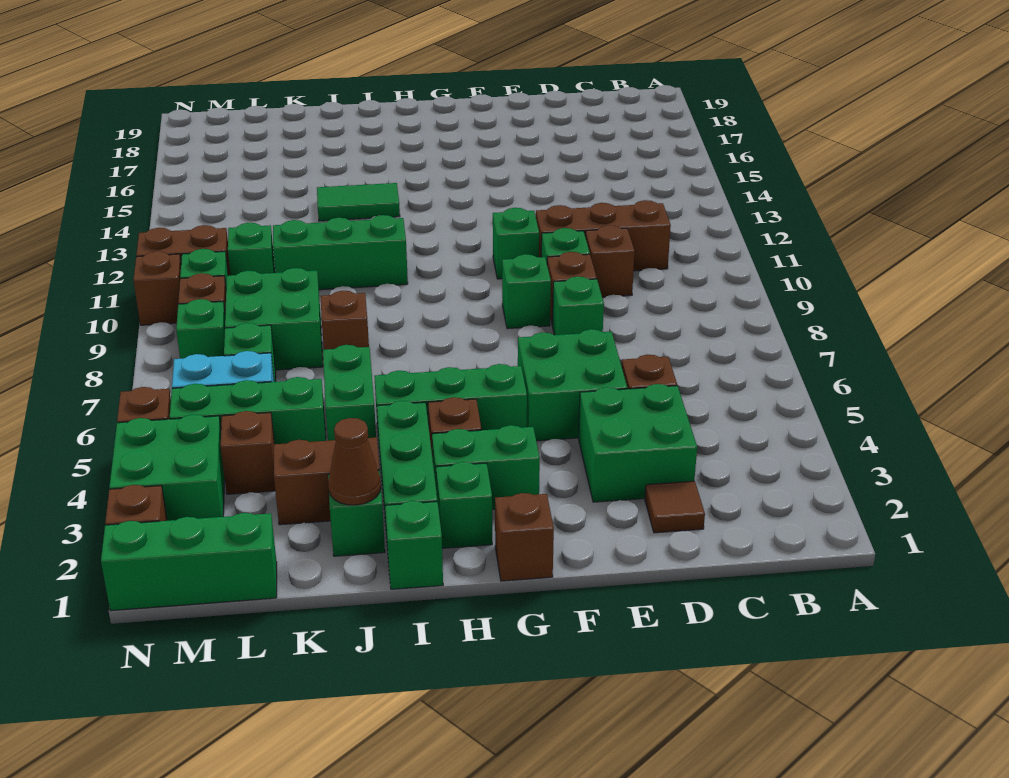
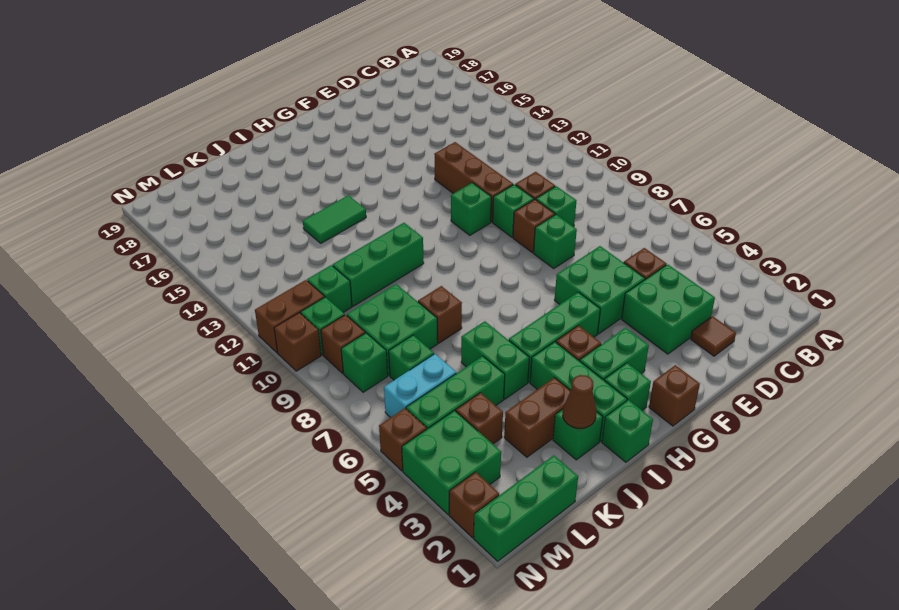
brown 1x3 brick [536,200,671,271] -> brown 1x3 brick turned to [434,142,513,222]
green 1x1 brick [502,254,551,329] -> green 1x1 brick moved to [536,186,577,227]

